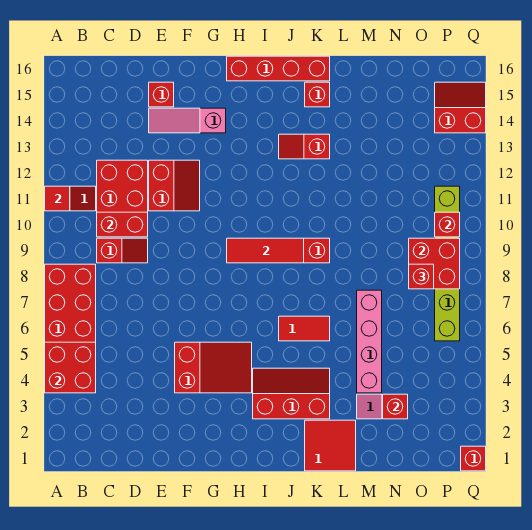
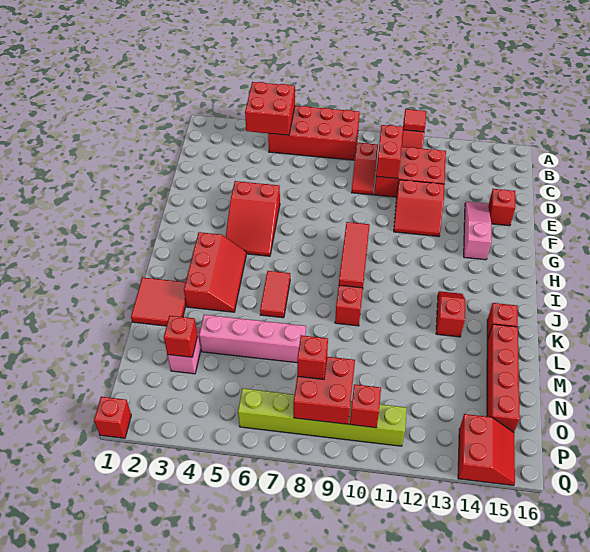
red 1x4 brick [227,56,330,81] -> red 1x4 brick moved to [487,324,520,432]

